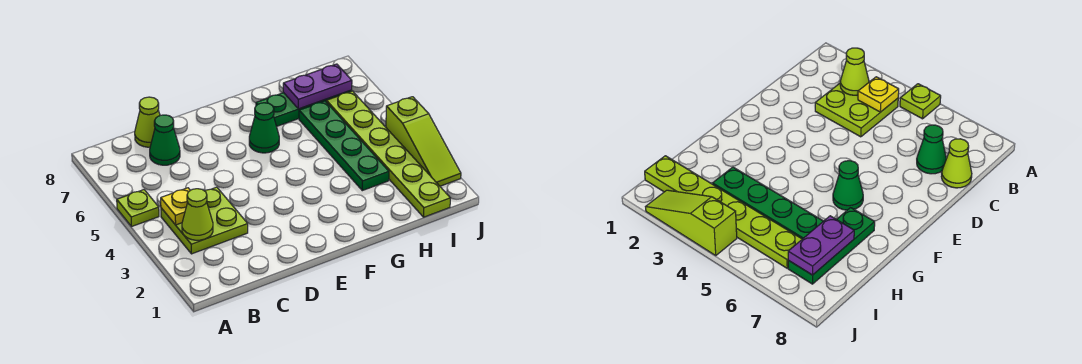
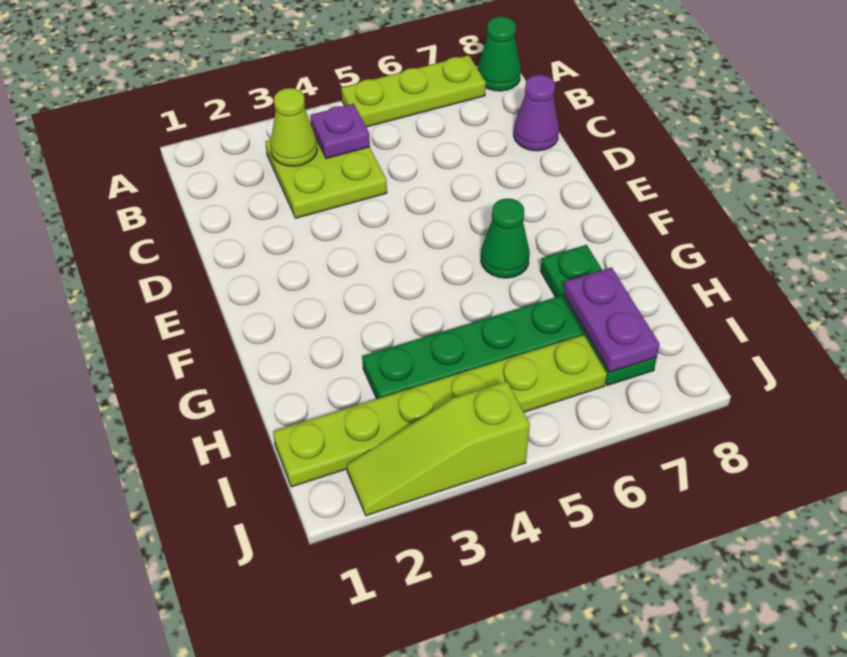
lime 1x1 plate [117,190,159,227] -> lime 1x3 plate [341,55,486,127]
yellow 1x1 plate [161,188,190,225] -> purple 1x1 plate [310,104,370,159]
green 1x1 cone [150,115,180,165] -> green 1x1 cone moved to [478,17,521,91]
lime 1x1 cone [135,97,160,147] -> purple 1x1 cone [514,75,559,151]

